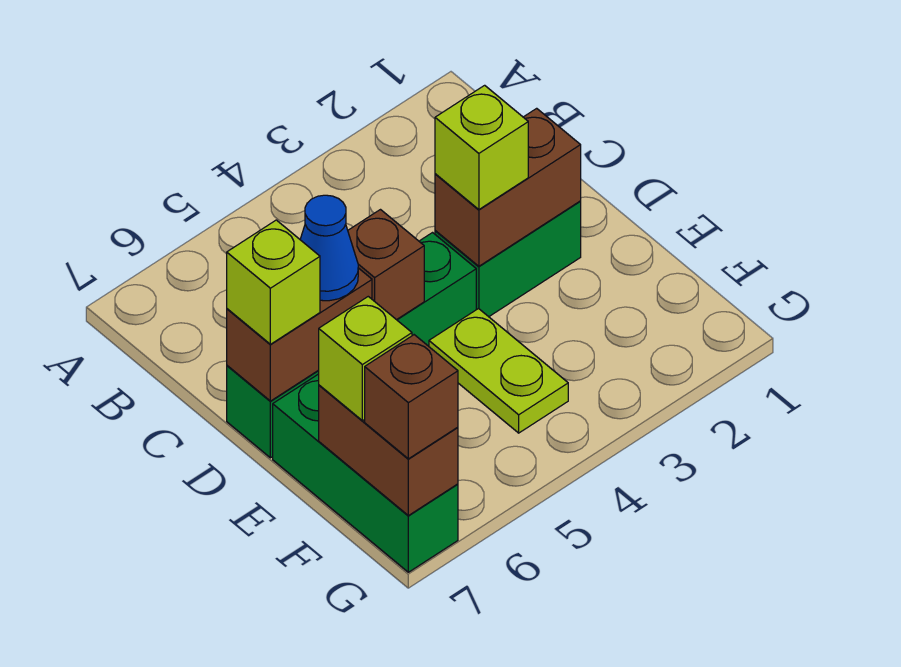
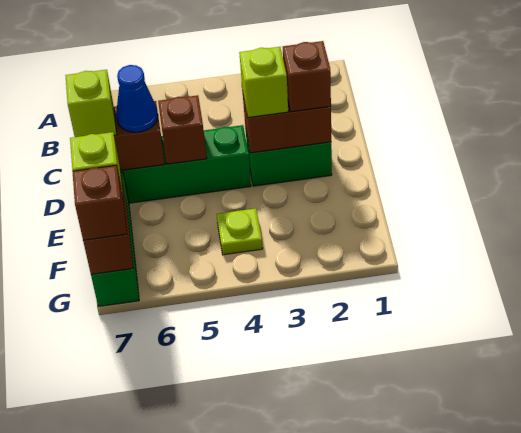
none -> brown 1x1 brick [283,41,331,112]
lime 1x2 plate [429,309,568,433] -> lime 1x1 plate [217,208,263,255]

